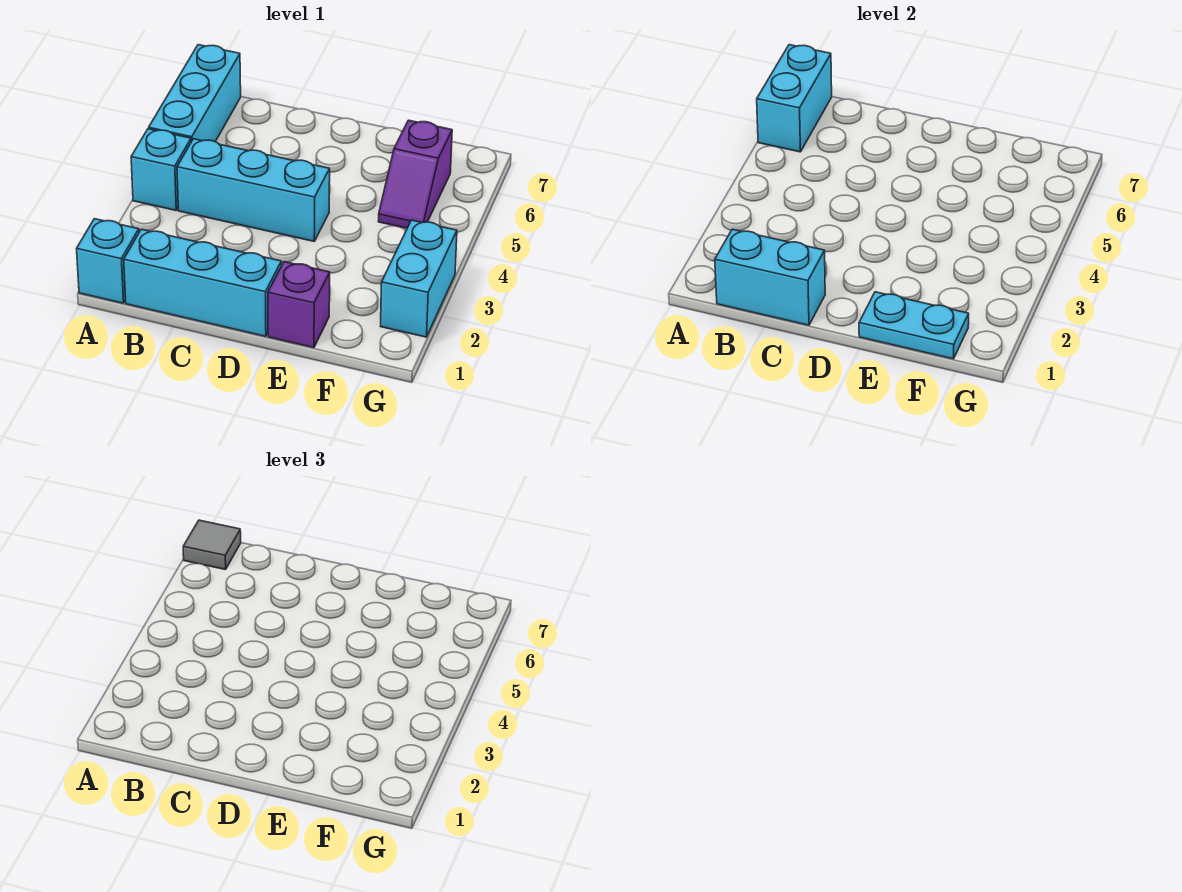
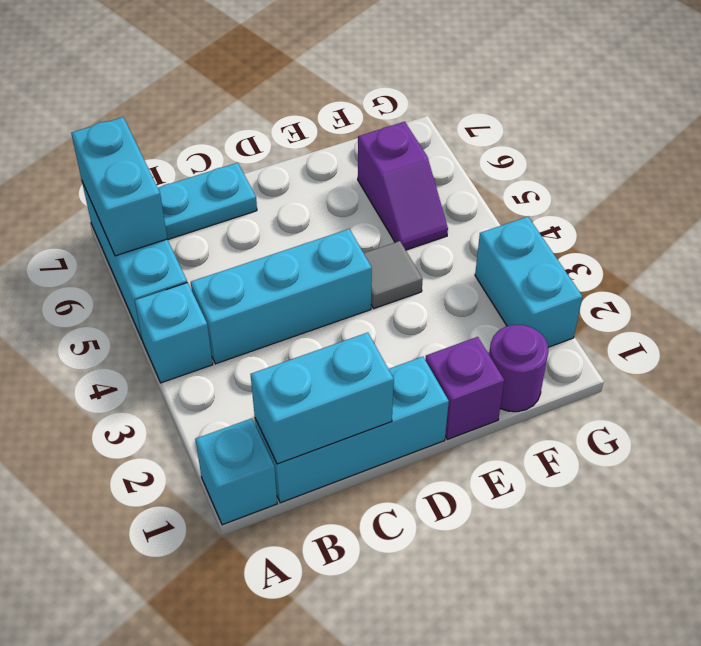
grey 1x1 tile [183,520,241,570] -> grey 1x1 tile moved to [364,241,423,309]
cyan 1x2 plate [859,292,969,359] -> cyan 1x2 plate moved to [158,163,257,239]
none -> purple 1x1 round brick [489,325,548,412]

